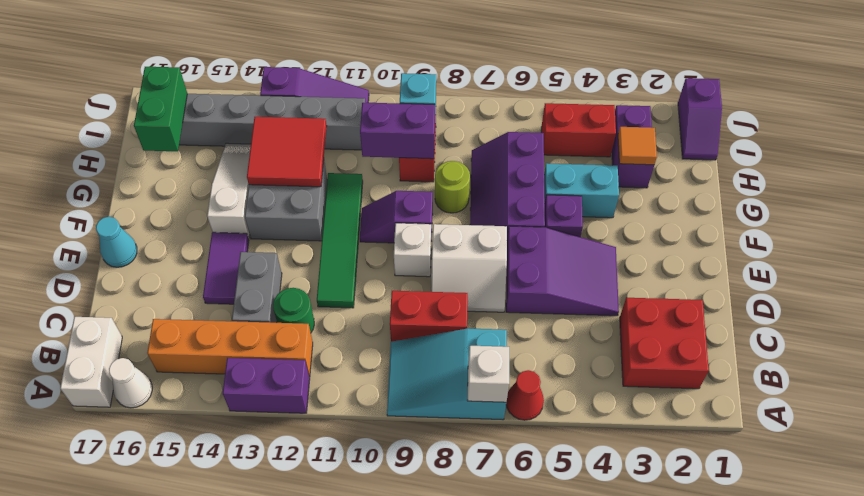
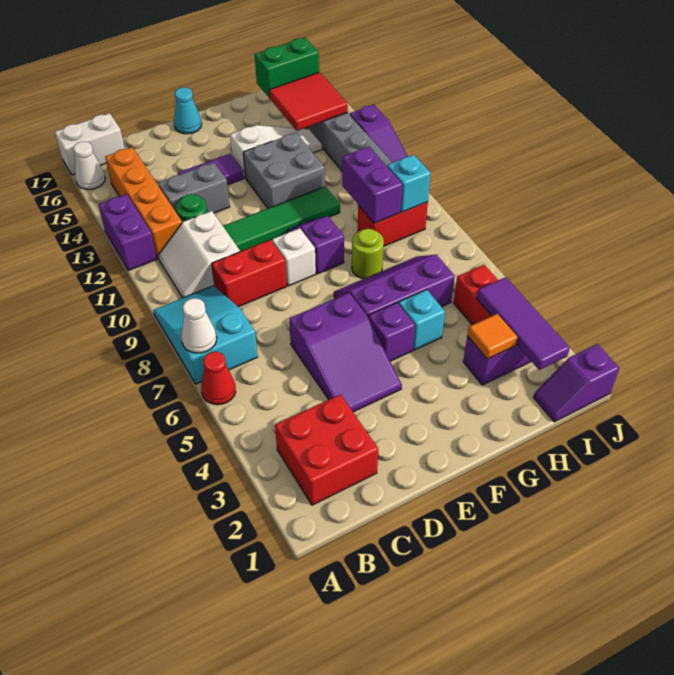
white 1x1 brick [467,346,509,402] -> white 1x1 cone [181,298,217,353]
red 1x2 brick [390,291,468,342] -> red 1x2 brick turned to [212,240,287,307]
white 2x2 slope [431,224,507,312] -> white 2x2 slope moved to [158,211,240,298]
cyan 1x2 brick [544,163,619,218] -> cyan 1x1 brick [399,290,445,350]
red 2x2 tile [247,117,327,187] -> red 2x2 tile moved to [269,72,348,131]
none -> purple 1x3 tile [477,277,570,370]

